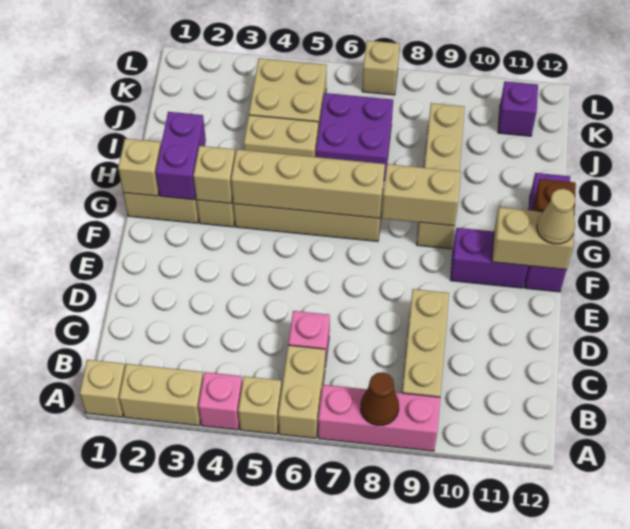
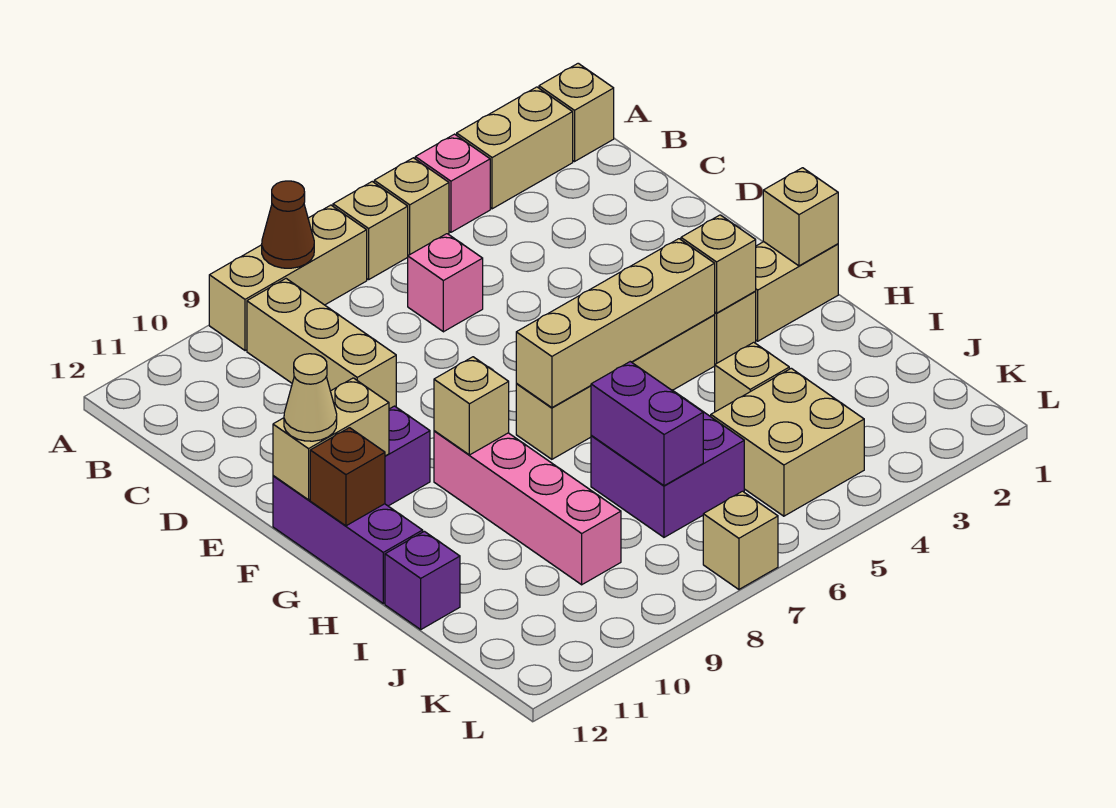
tan 1x2 brick [278,345,325,438] -> tan 1x1 brick [333,182,408,280]
pink 1x3 brick [318,385,440,451] -> tan 1x3 brick [209,205,367,351]
purple 1x2 brick [156,112,206,200] -> purple 1x2 brick moved to [591,362,703,486]
tan 1x2 brick [382,164,461,226] -> tan 1x1 brick [434,357,509,455]
tan 1x4 brick [417,103,465,249] -> pink 1x4 brick [434,431,621,585]
tan 1x2 brick [244,115,318,157] -> tan 1x1 brick [715,342,789,412]
purple 1x1 brick [498,81,538,136] -> purple 1x1 brick moved to [385,531,460,629]

